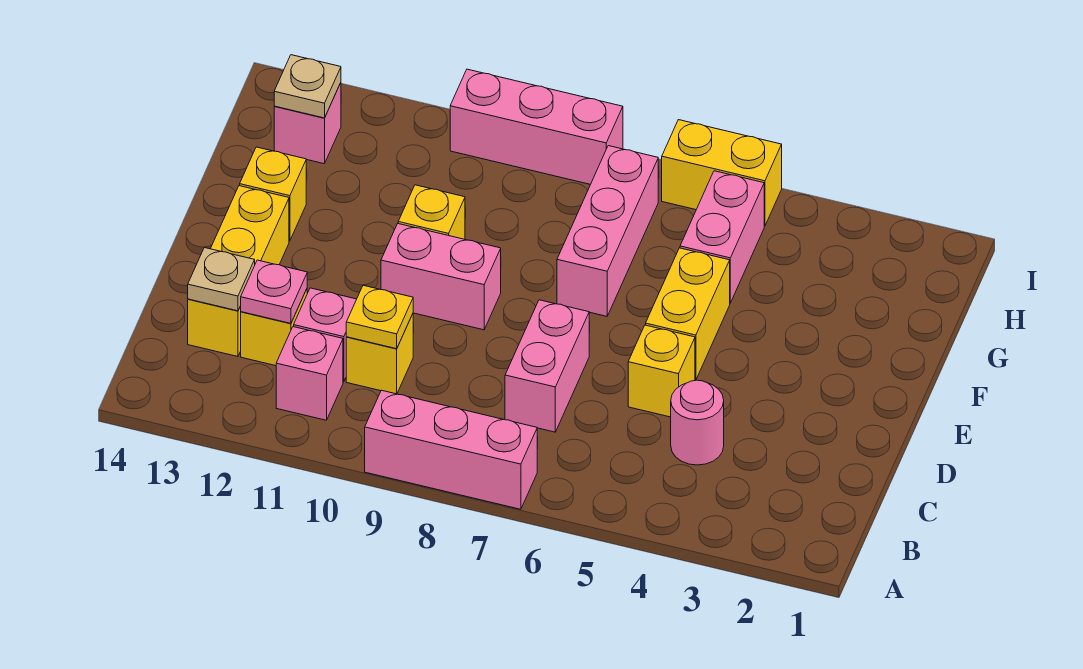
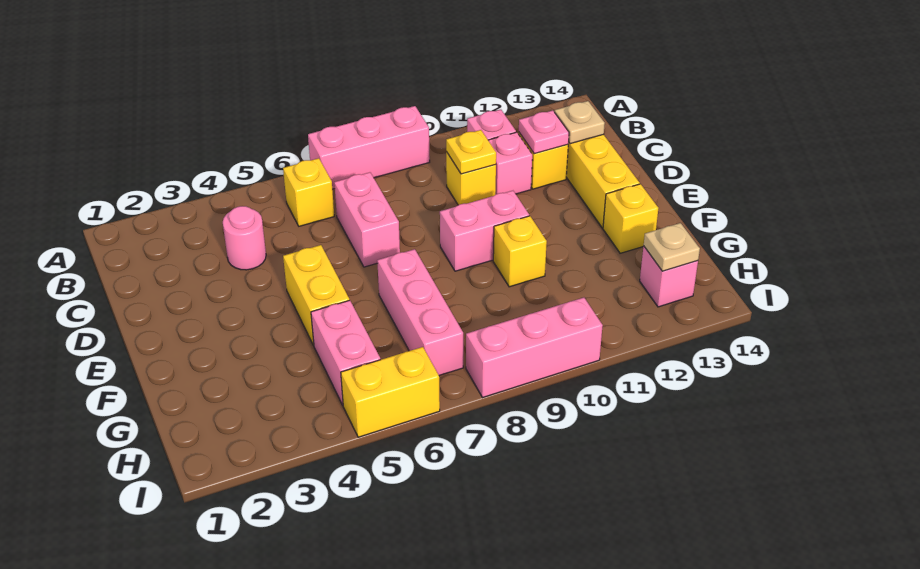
yellow 1x1 brick [628,325,695,417] -> yellow 1x1 brick moved to [283,158,334,226]

